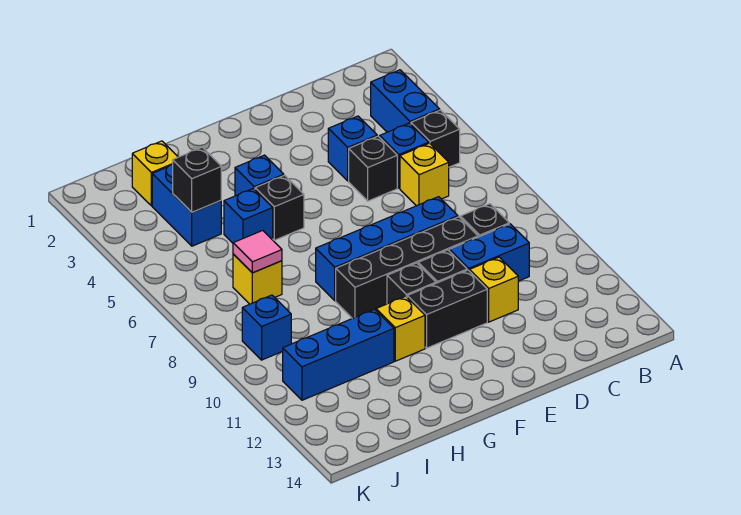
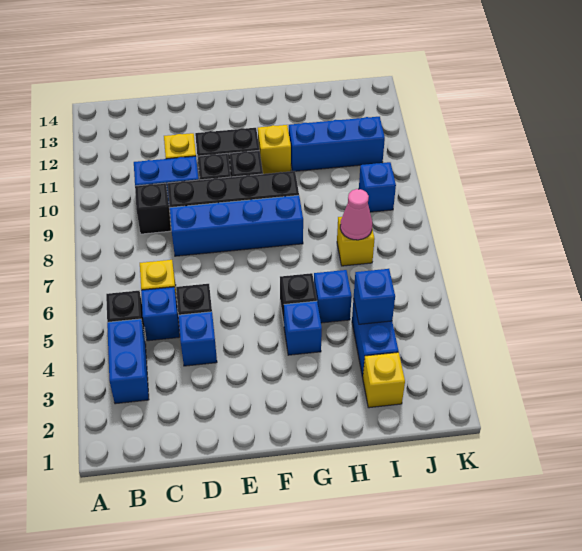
black 1x1 brick [173,147,221,212] -> blue 1x1 brick [354,269,395,324]
pink 1x1 tile [233,230,282,273] -> pink 1x1 cone [340,189,372,240]

